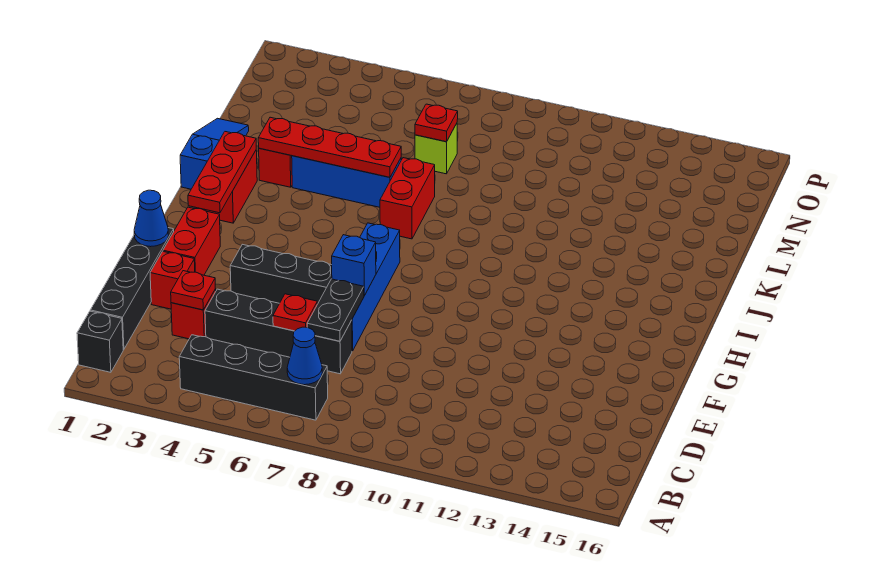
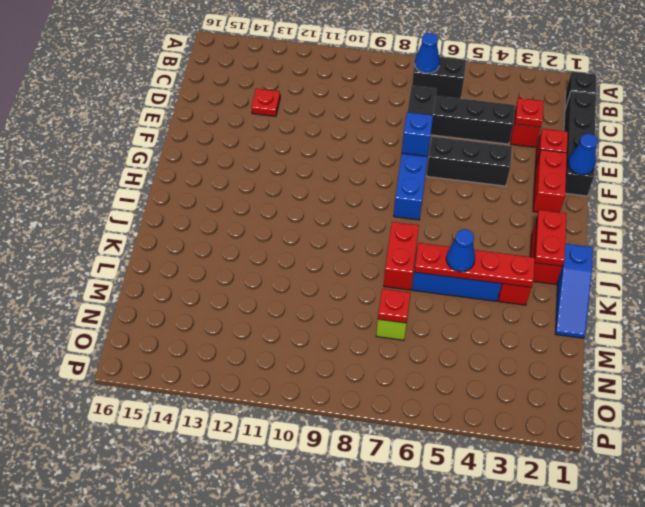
black 1x4 brick [179,335,328,420] -> black 1x2 brick [412,54,466,98]
red 1x1 plate [273,294,317,331] -> red 1x1 plate moved to [251,89,280,116]
red 1x3 plate [188,132,256,213] -> red 1x2 plate [535,210,566,266]
none -> blue 1x1 cone [446,229,475,272]

